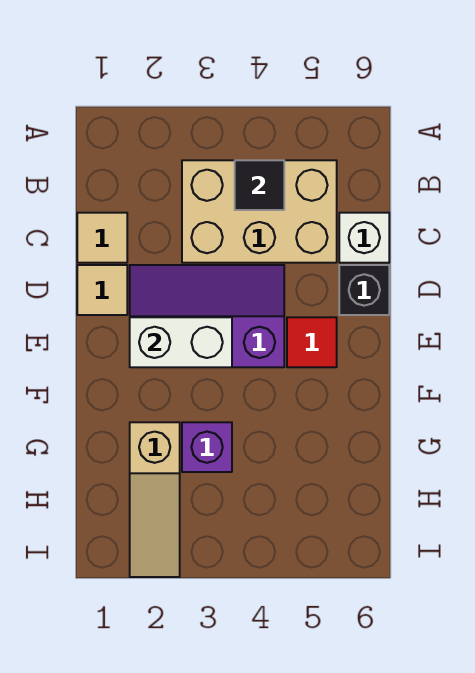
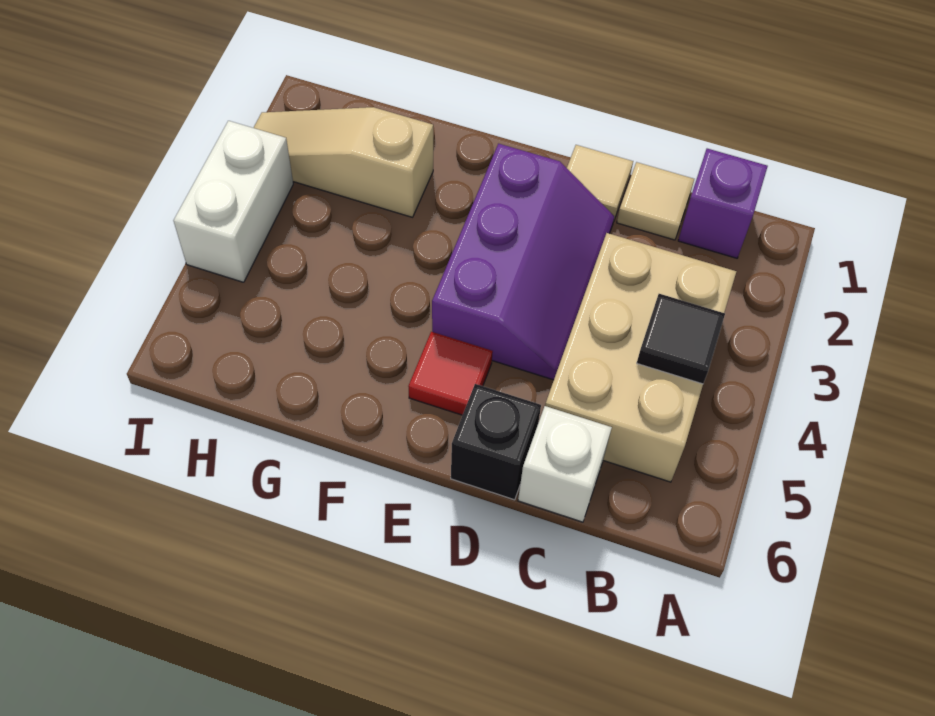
white 1x2 brick [130,317,232,367] -> white 1x2 brick moved to [173,121,293,282]
purple 1x1 brick [182,422,232,472] -> purple 1x1 brick moved to [678,149,768,258]

